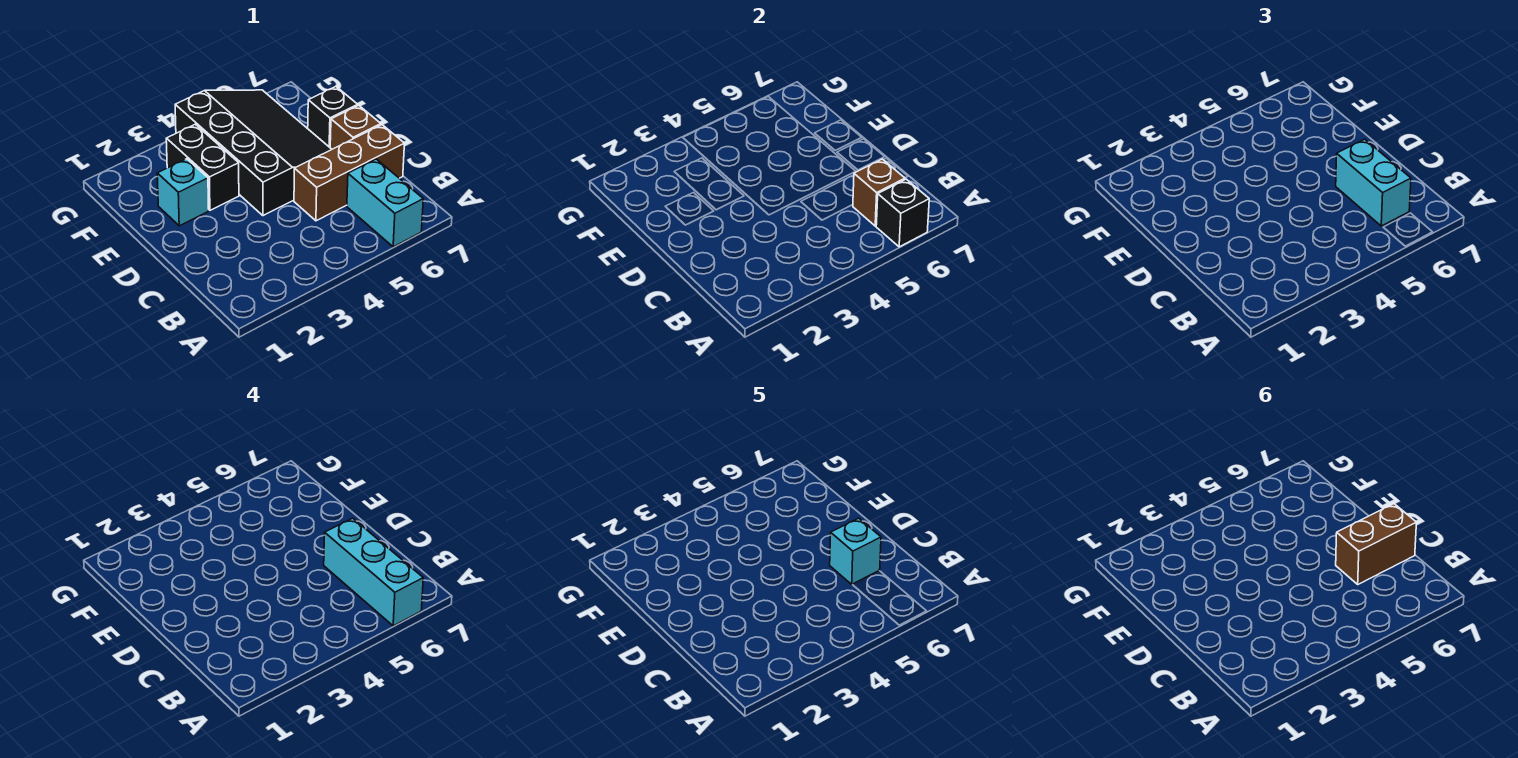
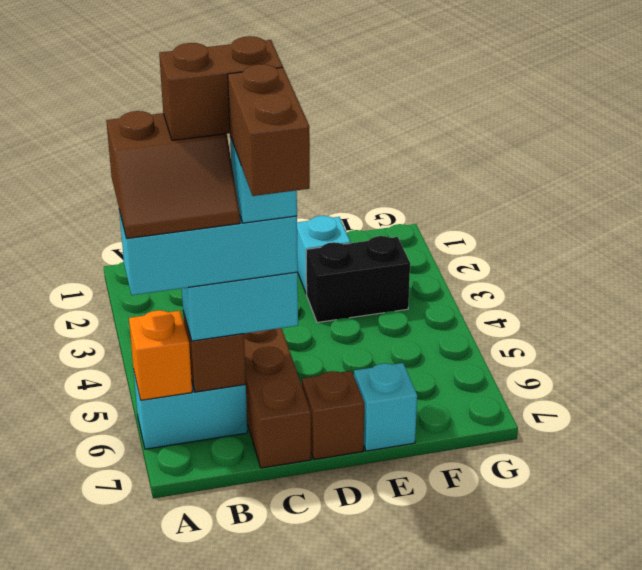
none -> brown 2x2 slope [106,111,240,239]
black 1x1 brick [876,179,929,247] -> orange 1x1 brick [129,310,192,400]
none -> brown 1x2 brick [159,36,283,140]
black 3x4 slope [175,90,332,216] -> none
black 1x1 brick [308,87,358,147] -> cyan 1x1 brick [354,363,417,451]

